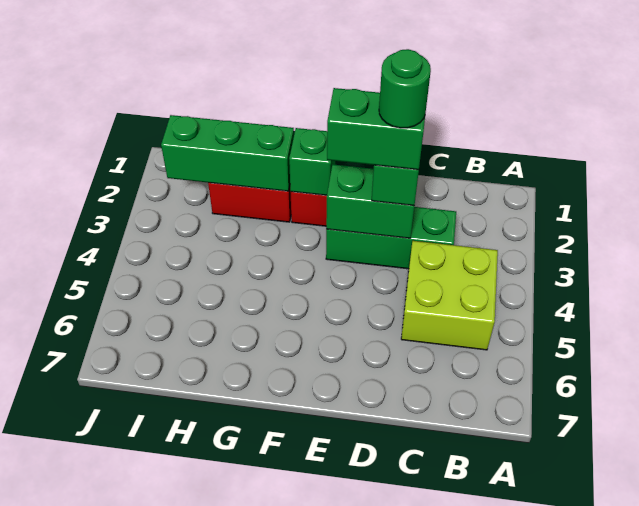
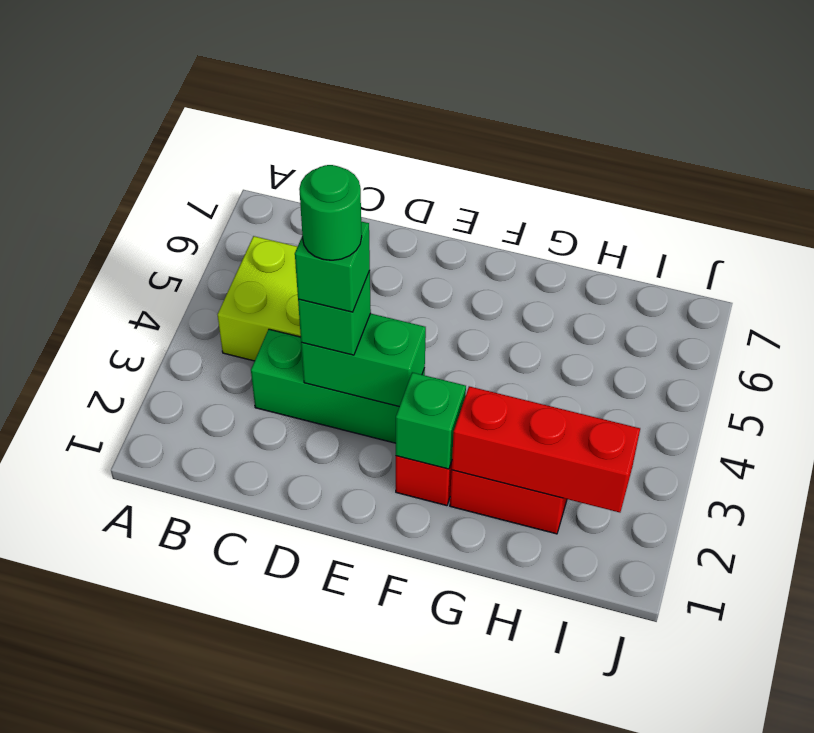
green 1x2 brick [327,88,425,170] -> green 1x1 brick [295,221,370,312]
green 1x3 brick [161,115,294,191] -> red 1x3 brick [452,386,640,512]

